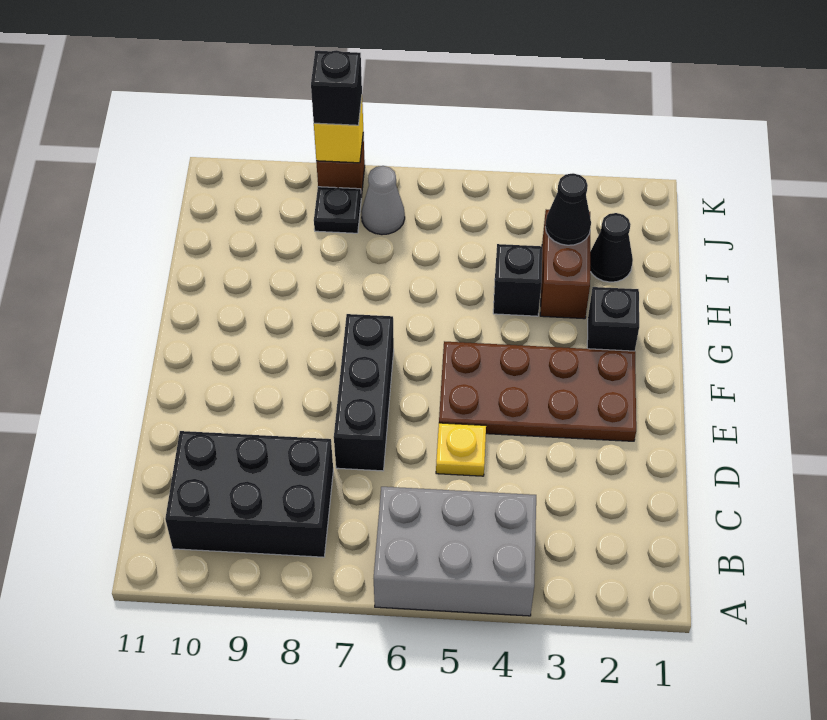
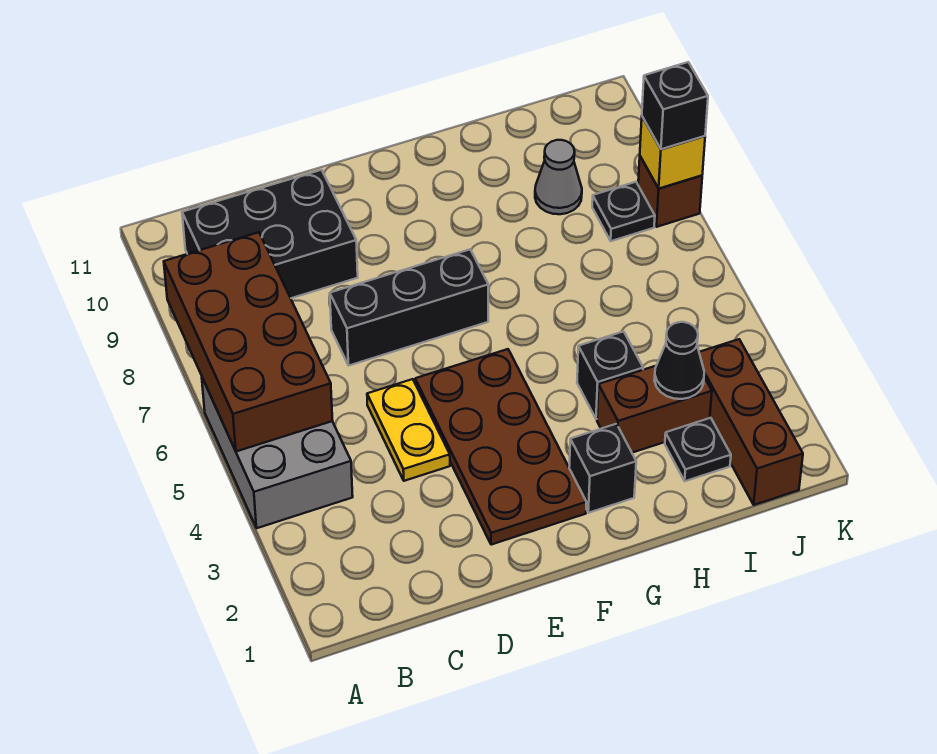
none -> brown 2x4 brick [164,232,333,451]
black 2x3 brick [165,431,333,557] -> black 2x3 brick turned to [182,170,358,298]
yellow 1x1 plate [436,423,486,476] -> yellow 1x2 plate [367,379,450,481]
black 1x1 cone [590,213,633,282] -> black 1x1 plate [665,418,731,481]
none -> brown 1x3 brick [699,339,803,505]
grey 1x1 cone [361,166,405,235] -> grey 1x1 cone moved to [535,140,582,214]

